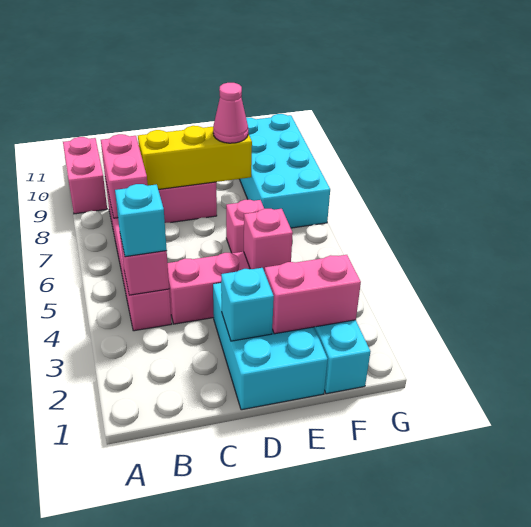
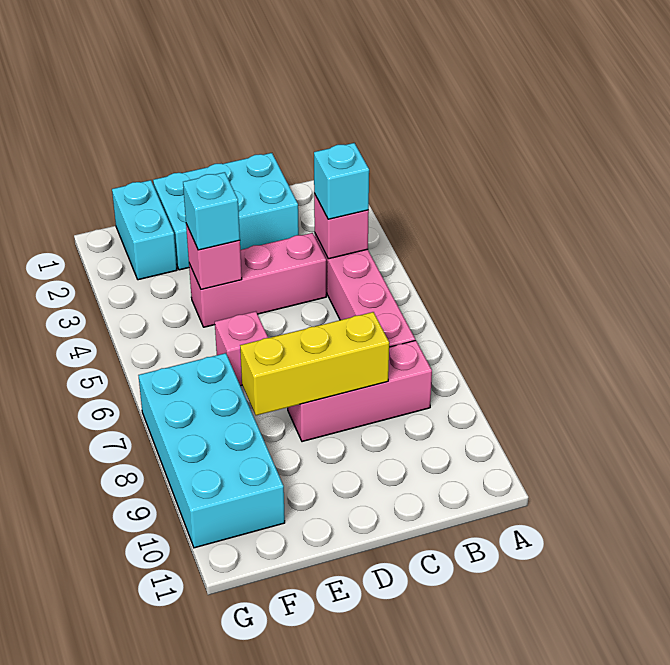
pink 1x2 brick [63,137,107,214] -> none
pink 1x2 brick [101,134,148,218] -> none
cyan 2x3 brick [213,283,328,410] -> cyan 2x3 brick turned to [153,153,299,270]
cyan 1x1 brick [221,268,274,341] -> cyan 1x1 brick moved to [183,172,240,250]
pink 1x2 brick [265,255,361,334] -> none
pink 1x1 cone [213,83,248,143] -> none

